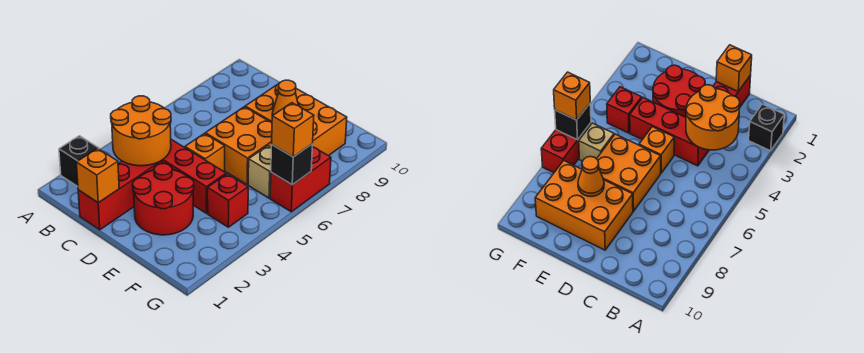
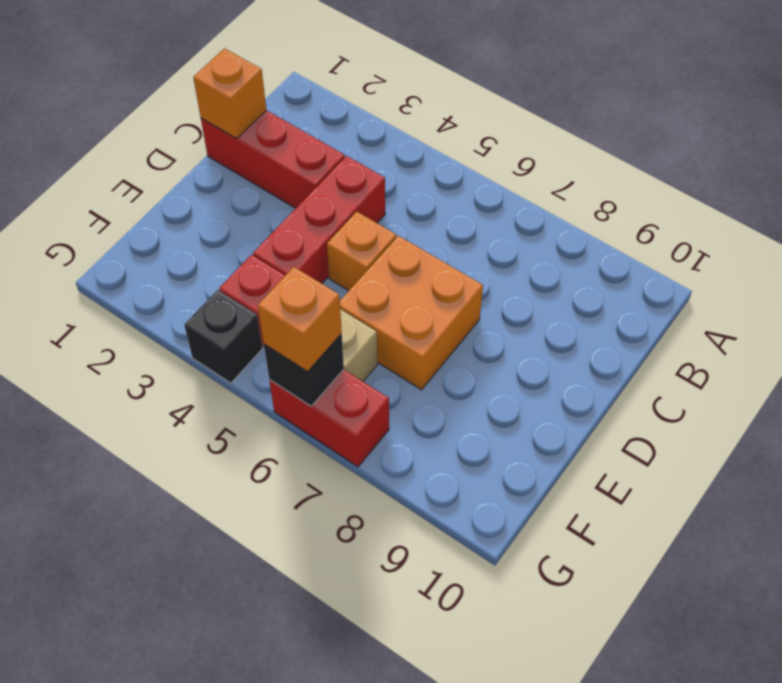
black 1x1 brick [59,136,99,186] -> black 1x1 brick moved to [184,290,262,383]
orange 2x2 round brick [111,96,171,166] -> none
red 2x2 round brick [133,164,194,235] -> none
orange 2x3 brick [245,84,347,156] -> none
orange 1x1 cone [272,80,298,116] -> none

